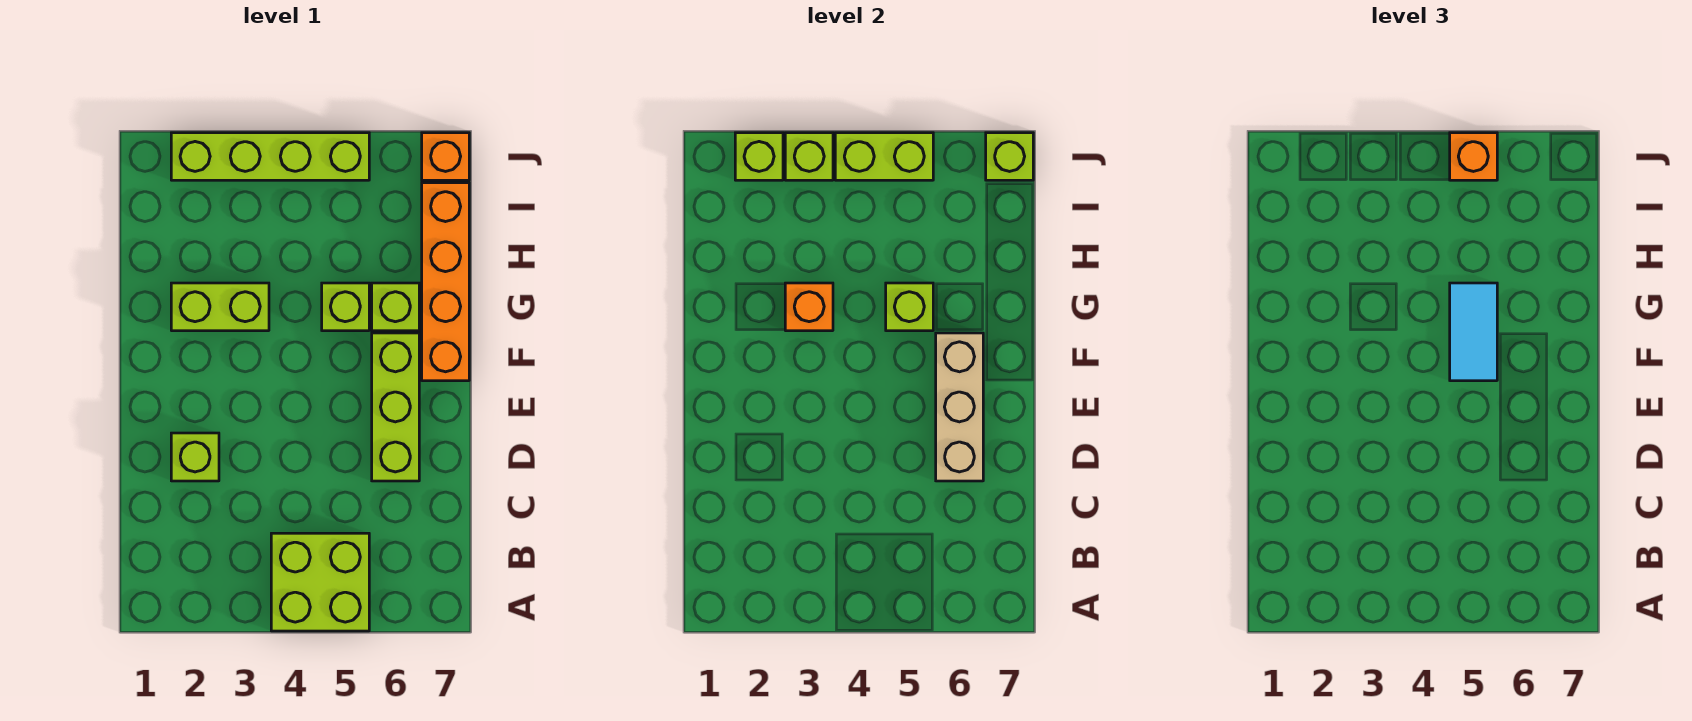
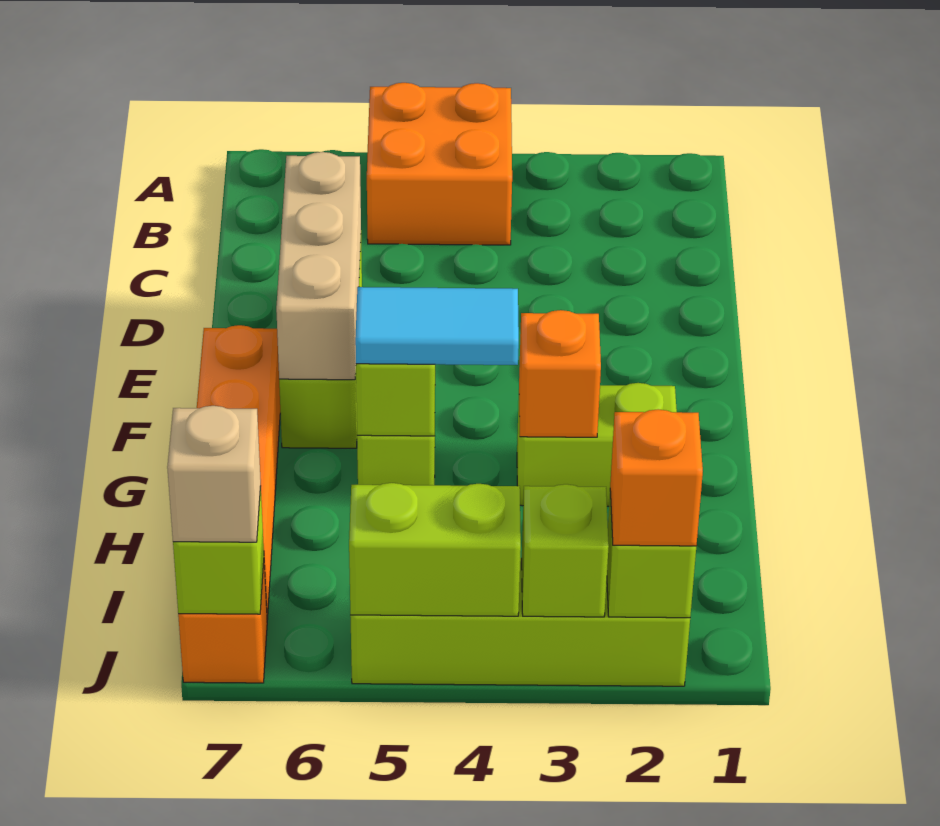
lime 2x2 brick [271,533,369,631] -> orange 2x2 brick [367,83,512,245]
lime 1x1 brick [171,433,219,481] -> none
cyan 1x2 tile [1450,283,1497,381] -> cyan 1x2 tile turned to [355,287,519,365]
lime 1x1 brick [372,283,419,331] -> none
orange 1x1 brick [1450,133,1497,180] -> orange 1x1 brick moved to [610,409,703,546]
none -> tan 1x1 brick [167,406,261,542]

